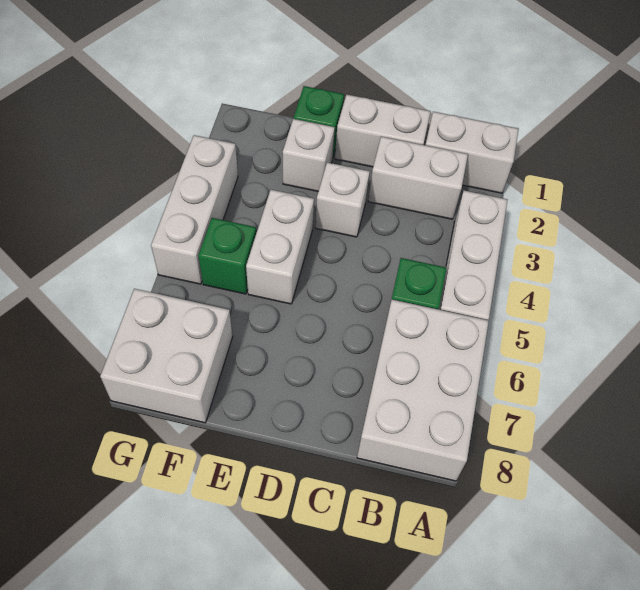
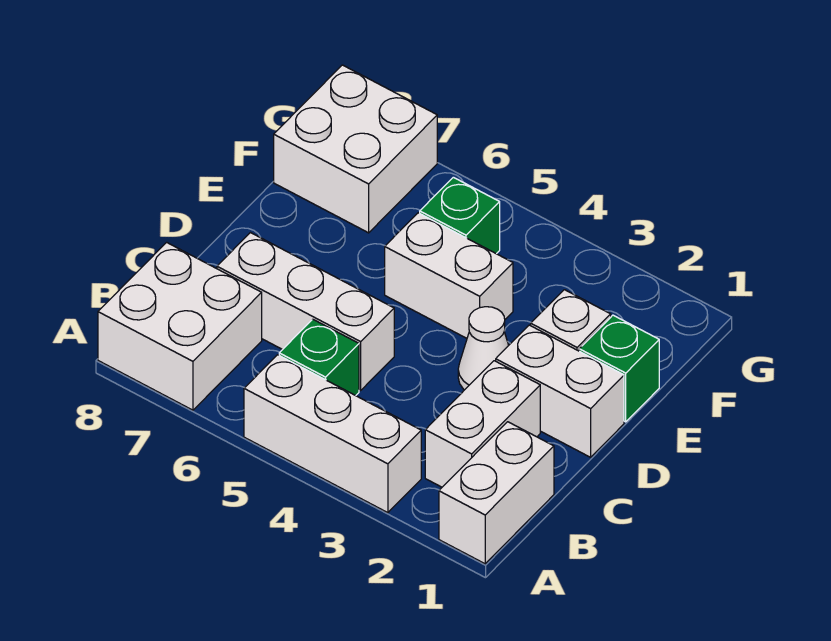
white 2x3 brick [357,299,489,481] -> white 2x2 brick [98,242,262,410]
white 1x2 brick [335,95,431,167] -> white 1x2 brick turned to [496,325,624,457]
white 1x1 brick [315,163,370,237] -> white 1x1 cone [458,307,509,390]
white 1x3 brick [151,135,238,284] -> white 1x3 brick moved to [217,233,394,390]

